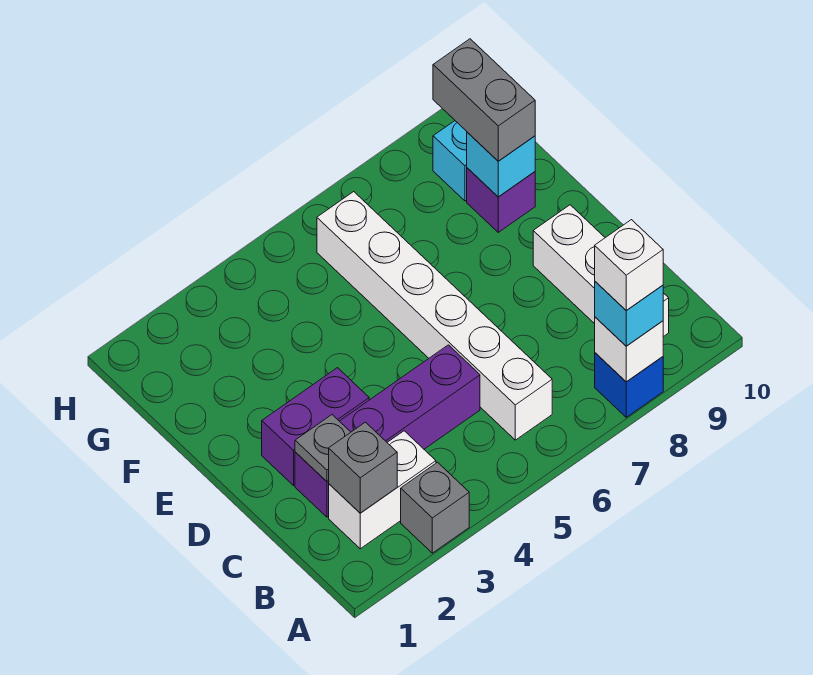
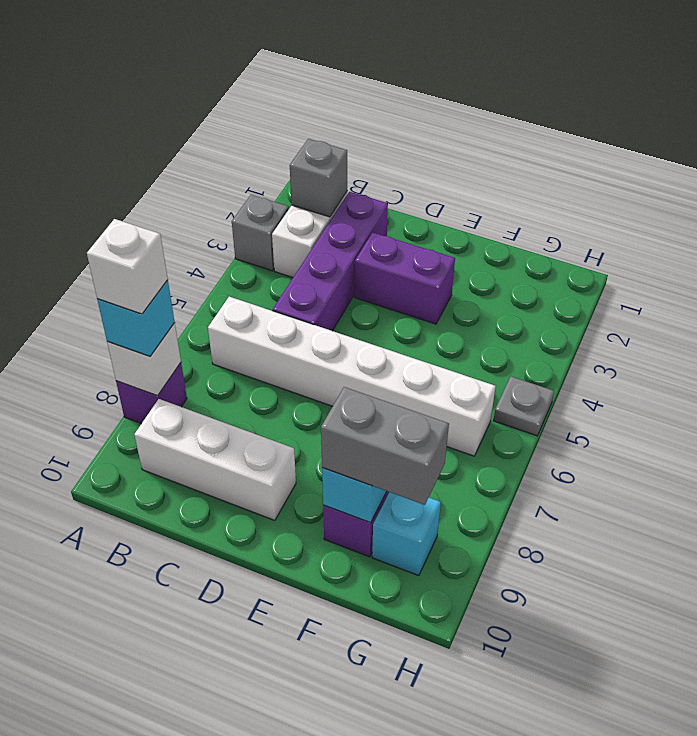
blue 1x1 brick [595,353,663,417] -> purple 1x1 brick [116,363,187,424]
grey 1x1 plate [295,415,351,481] -> grey 1x1 plate moved to [494,377,554,436]
purple 1x2 brick [262,368,369,485] -> purple 1x2 brick turned to [355,232,455,324]

